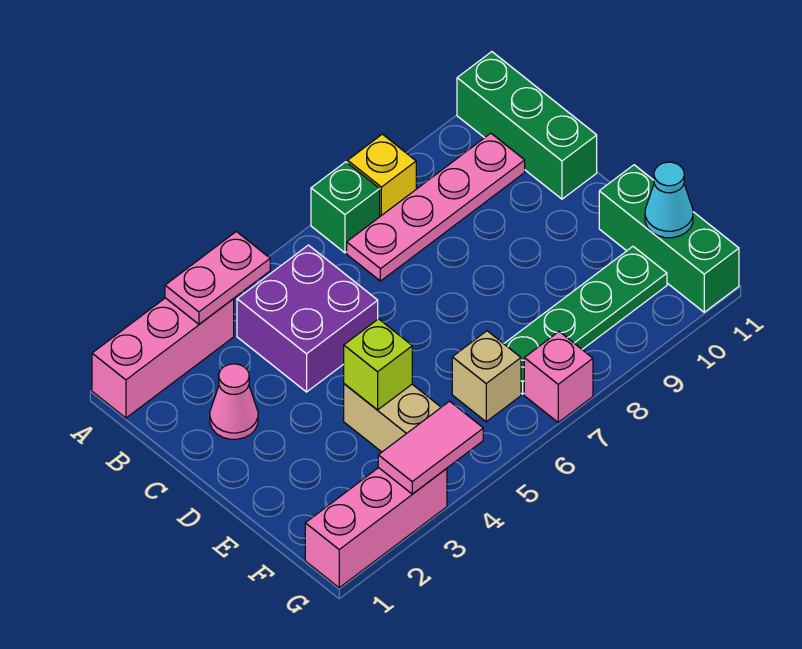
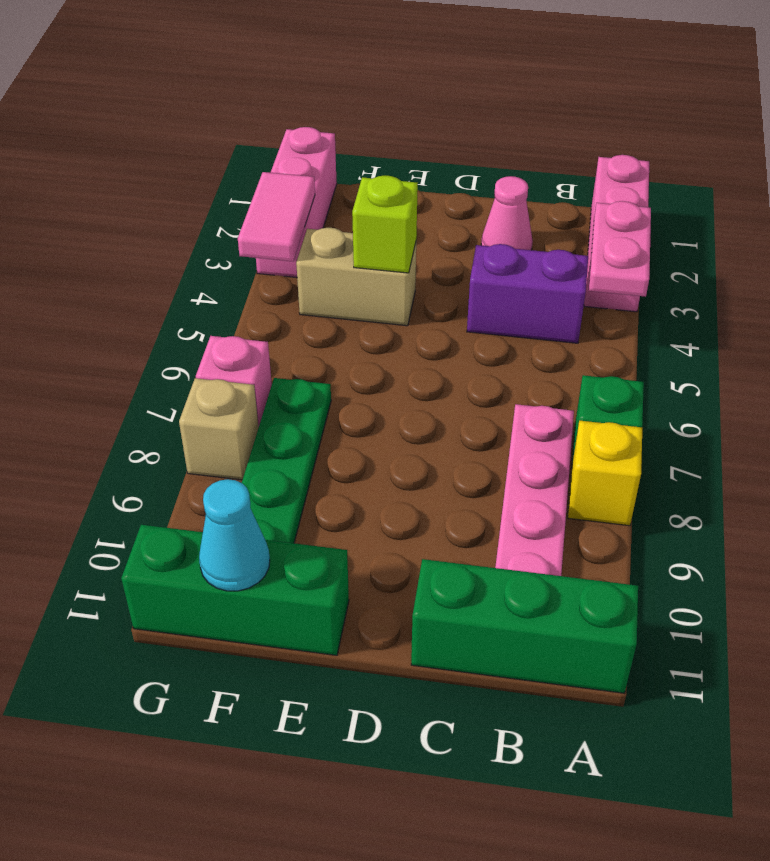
purple 2x2 brick [237,245,378,392] -> purple 1x2 brick [467,244,588,343]
tan 1x1 brick [452,331,521,422] -> tan 1x1 brick moved to [179,378,259,480]

